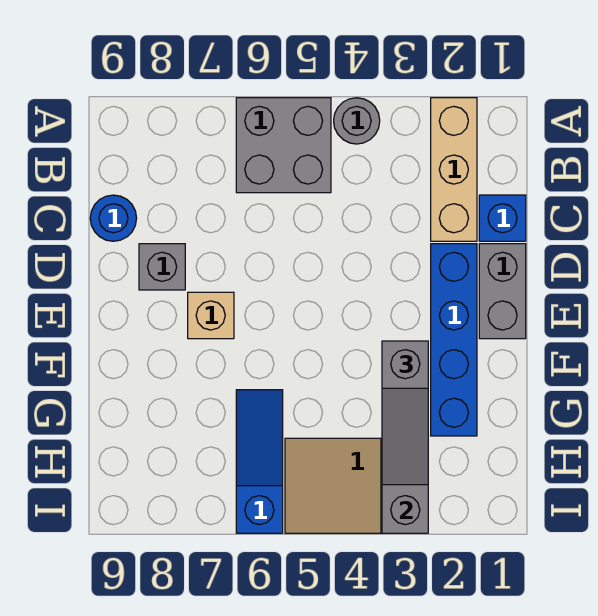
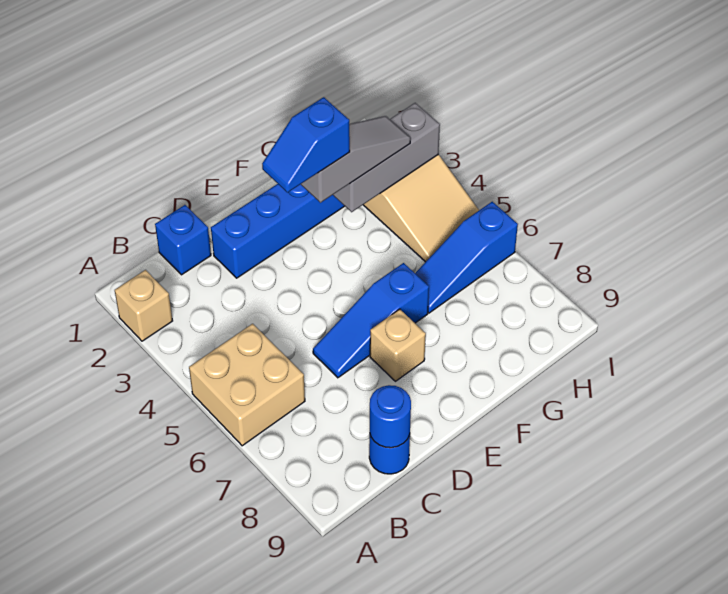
tan 1x3 brick [431,98,477,241] -> tan 1x1 brick [115,270,173,341]
grey 1x1 round brick [334,98,380,144] -> none
grey 2x2 brick [236,98,331,193] -> tan 2x2 brick [189,324,305,446]
none -> blue 1x1 round brick [370,385,411,448]
grey 1x2 brick [479,244,526,339] -> none
none -> blue 1x3 slope [313,263,429,378]
grey 1x1 brick [139,244,185,290] -> none
none -> blue 1x2 slope [262,97,350,193]

